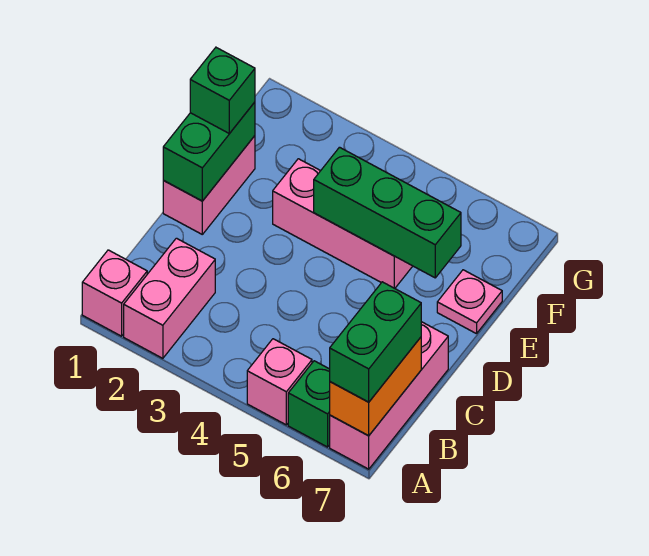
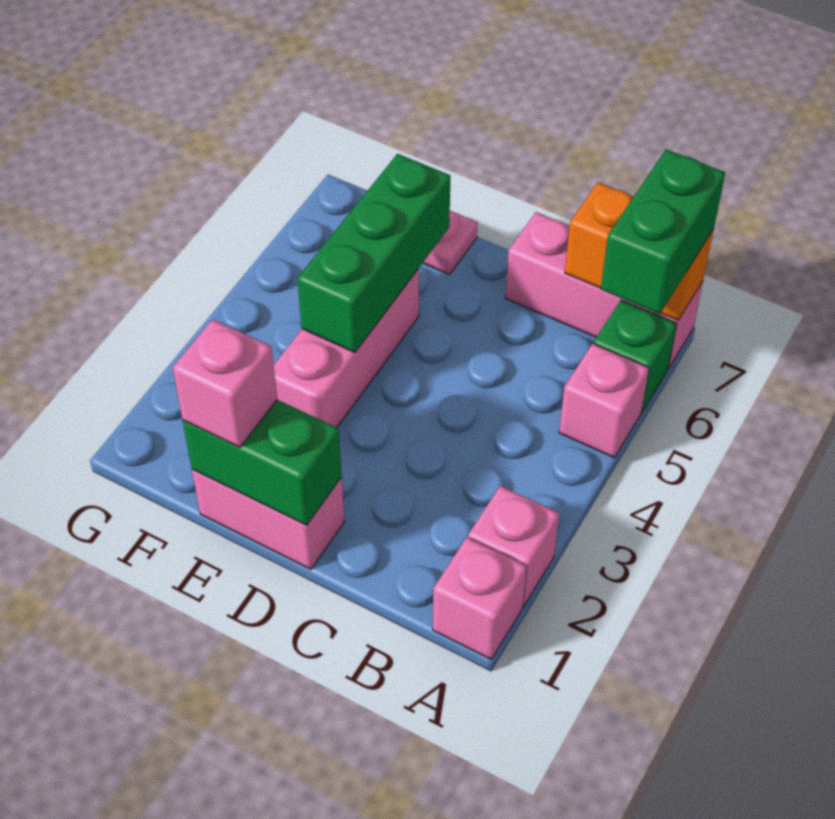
pink 1x2 brick [124,238,215,358] -> pink 1x1 brick [468,486,559,606]
green 1x2 brick [330,282,421,402] -> green 1x2 brick turned to [601,149,725,314]
green 1x1 brick [190,48,255,134] -> pink 1x1 brick [173,319,277,448]

